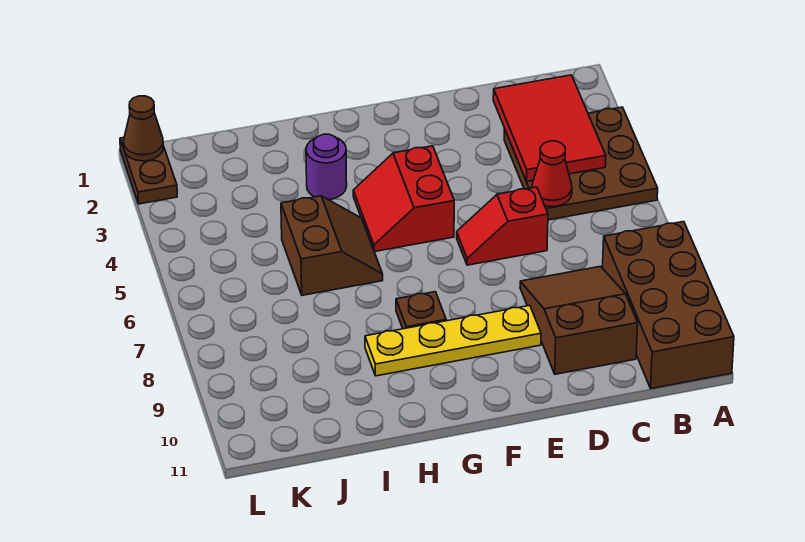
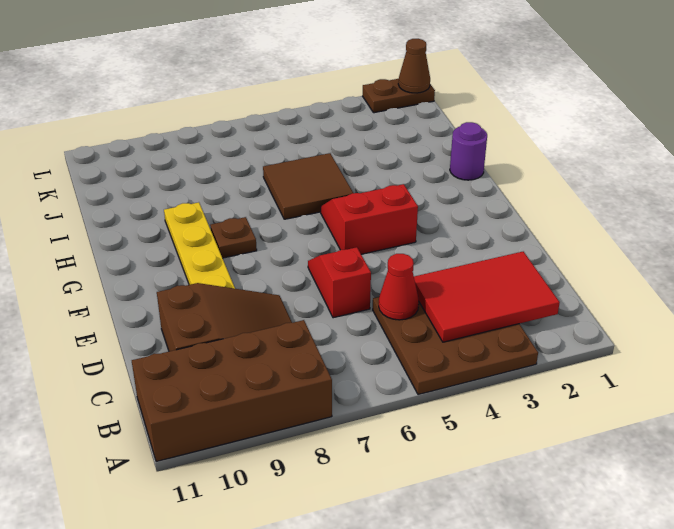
purple 1x1 round brick [306,134,347,199] -> purple 1x1 round brick moved to [450,122,487,180]
brown 2x2 slope [281,196,383,295] -> brown 2x2 tile [263,153,353,219]

